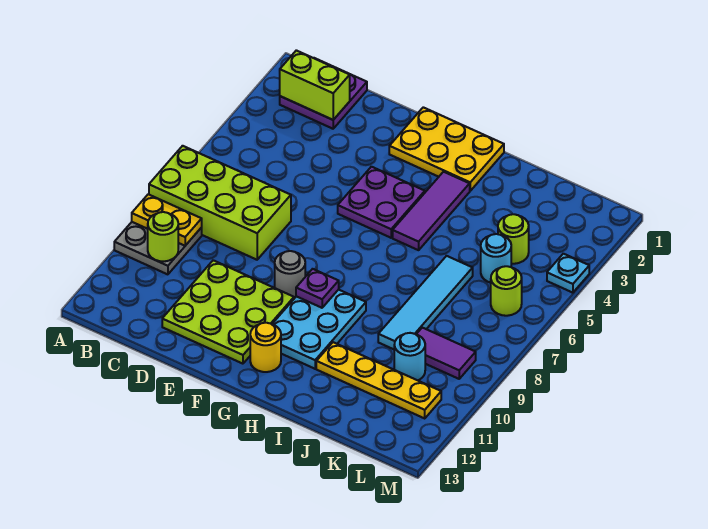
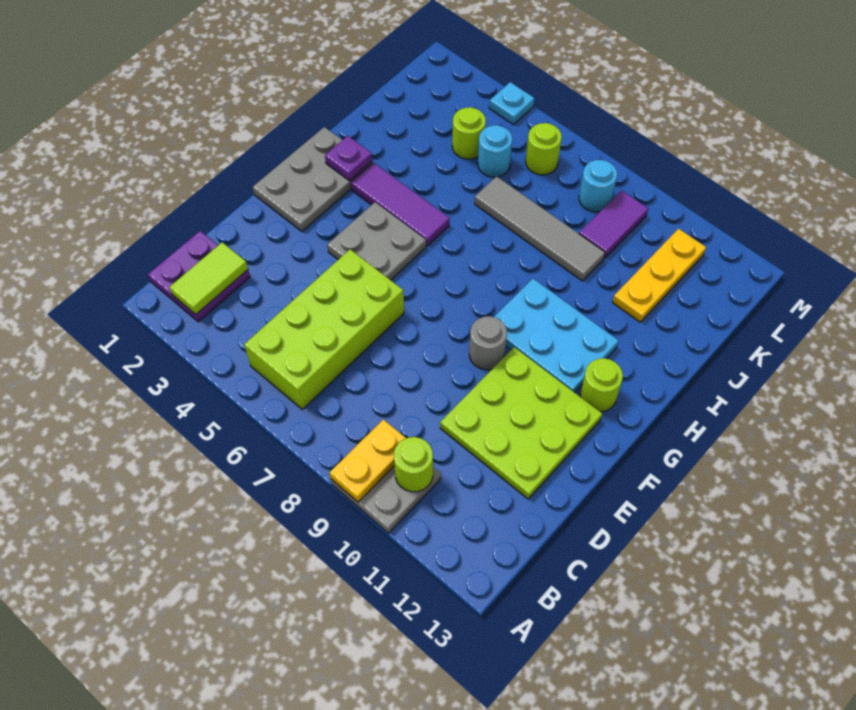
lime 2x4 brick [149,146,291,260] -> lime 2x4 brick moved to [244,250,404,409]
lime 1x2 brick [280,50,350,120] -> lime 1x2 tile [170,242,248,314]
yellow 2x3 plate [389,107,504,191] -> grey 2x3 plate [253,127,372,231]
purple 2x2 plate [338,167,425,238] -> grey 2x2 plate [327,202,426,280]
purple 1x1 plate [296,269,339,308] -> purple 1x1 plate moved to [325,136,372,181]
yellow 1x1 round brick [250,323,281,372] -> lime 1x1 round brick [580,358,623,412]
yellow 1x4 plate [316,342,441,418] -> yellow 1x3 plate [613,229,706,322]
cyan 1x4 tile [378,256,473,349] -> grey 1x4 tile [475,176,605,281]
cyan 1x1 round brick [394,333,425,380] -> cyan 1x1 round brick moved to [579,160,617,212]

